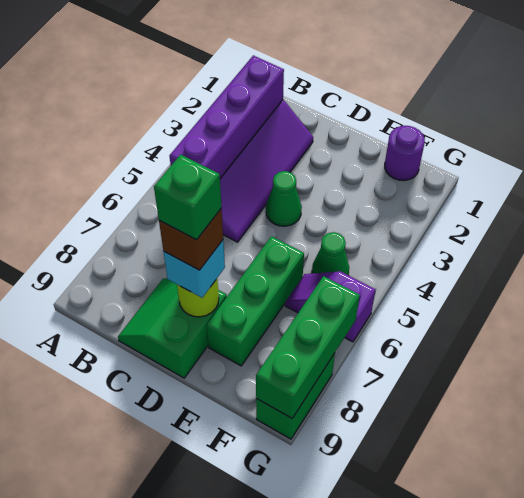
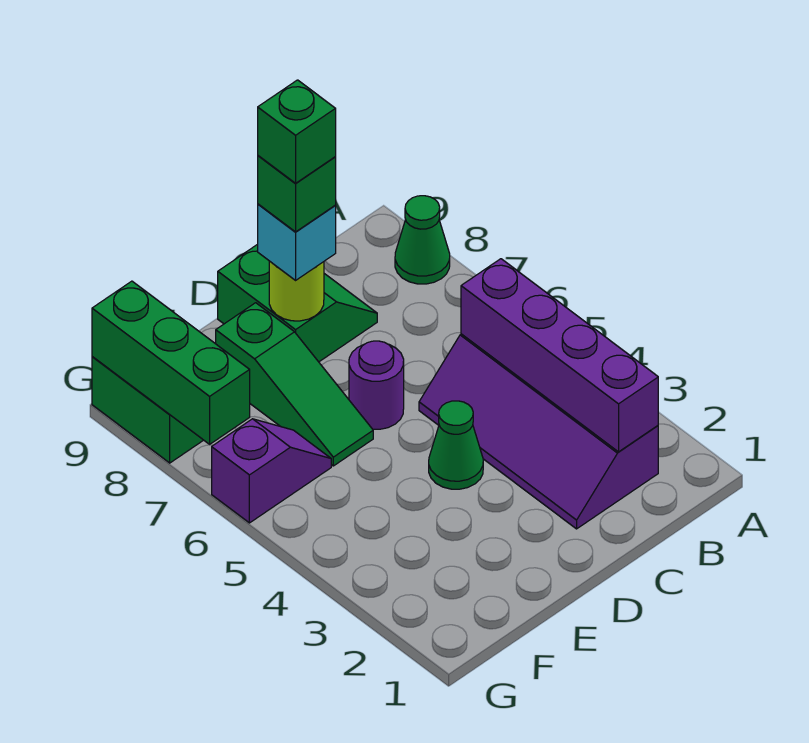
brown 1x1 brick [159,208,223,270] -> green 1x1 brick [258,156,336,232]
green 1x3 brick [207,236,304,366] -> green 1x3 slope [216,303,373,466]
purple 1x1 round brick [385,126,425,181] -> purple 1x1 round brick moved to [349,341,404,429]
green 1x1 cone [312,232,349,275] -> green 1x1 cone moved to [395,196,450,284]

